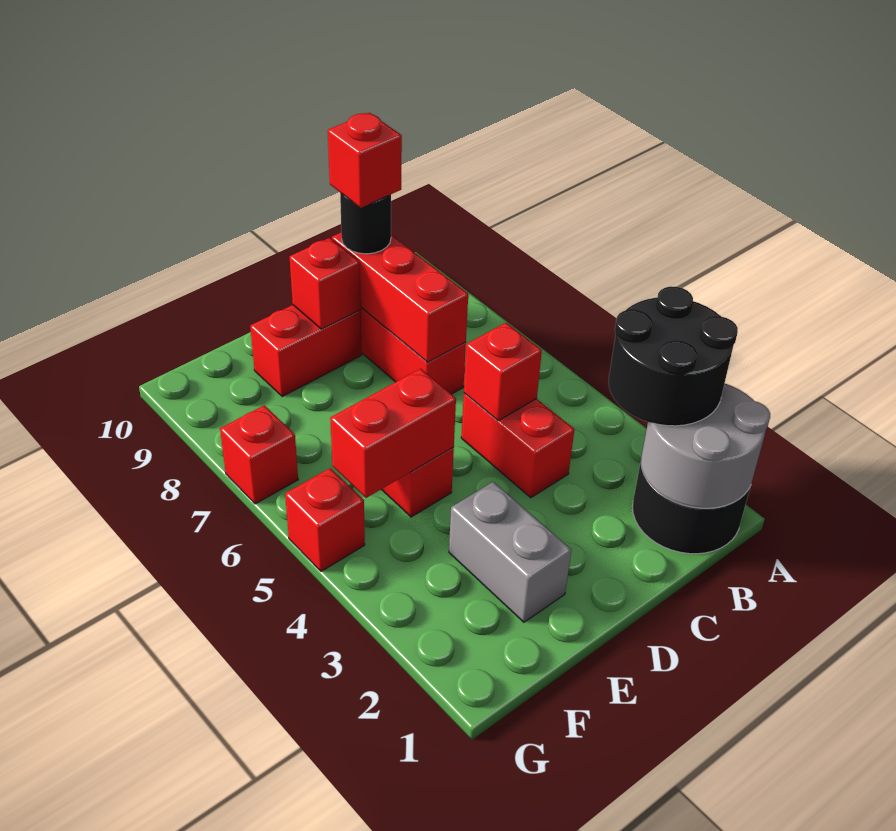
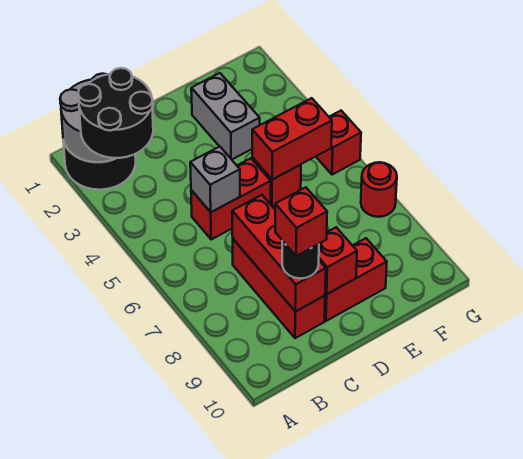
red 1x2 brick [461,393,575,498] -> red 1x2 brick turned to [191,158,271,239]
red 1x1 brick [464,323,542,421] -> grey 1x1 brick [190,147,240,212]
red 1x1 brick [220,405,298,504] -> red 1x1 round brick [361,162,397,217]

